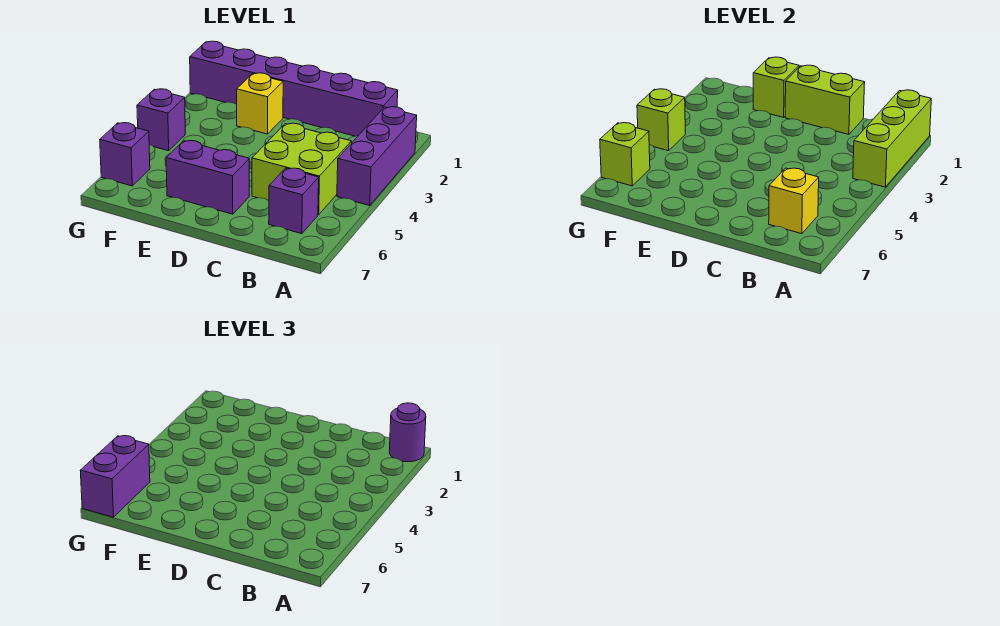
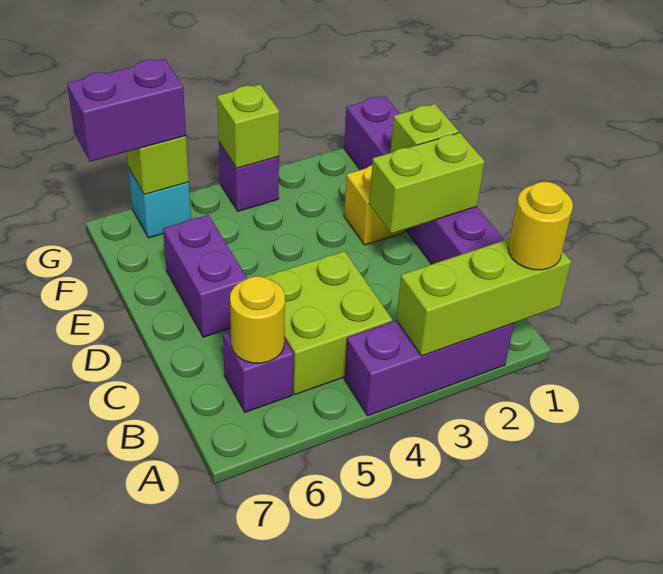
purple 1x1 round brick [389,403,426,462] -> yellow 1x1 round brick [508,182,573,270]
yellow 1x1 brick [769,168,819,234] -> yellow 1x1 round brick [230,276,285,363]
lime 1x2 brick [785,65,865,134] -> lime 1x2 brick turned to [369,133,485,233]
purple 1x1 brick [100,123,150,186] -> cyan 1x1 brick [128,167,191,238]

